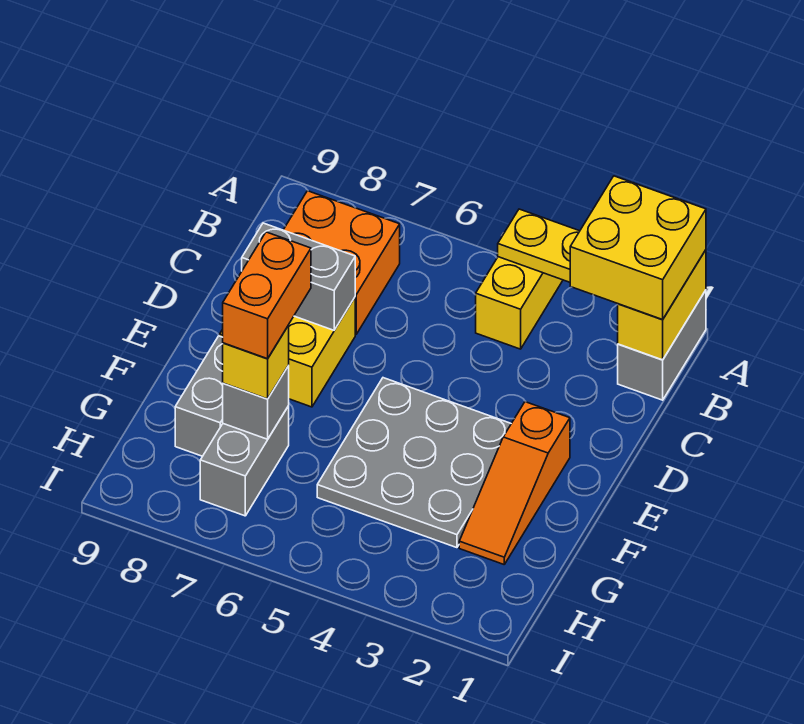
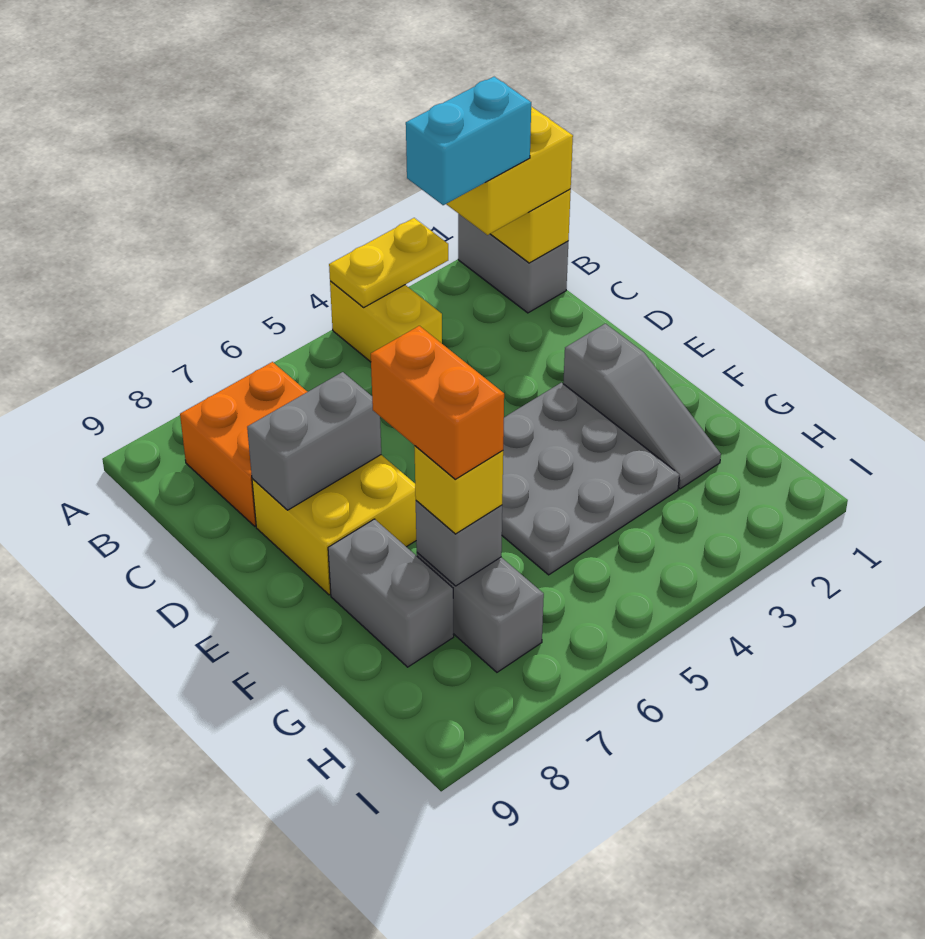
none -> cyan 1x2 brick [406,77,531,205]
orange 1x3 slope [459,402,570,564] -> grey 1x3 slope [563,324,721,489]

